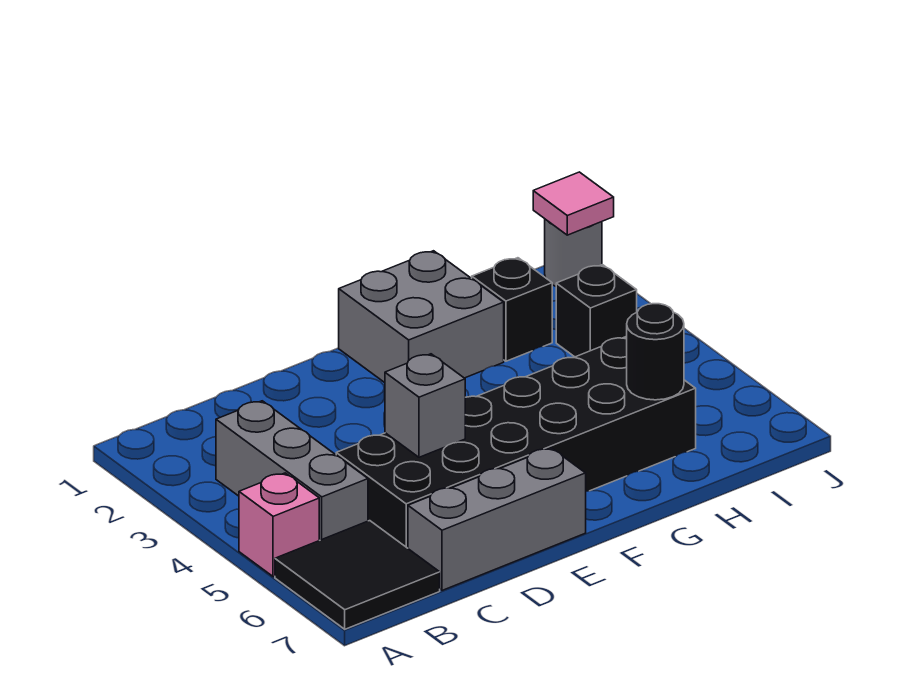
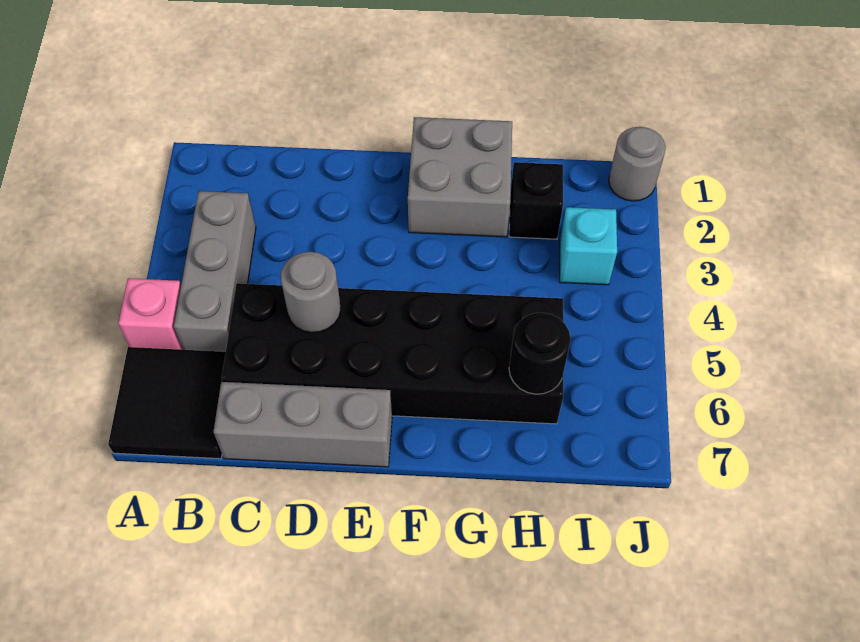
grey 1x1 brick [385,354,465,457] -> grey 1x1 round brick [281,252,341,333]
black 1x1 brick [556,265,637,357] -> cyan 1x1 brick [560,207,617,285]
pink 1x1 tile [533,172,614,235] -> none

